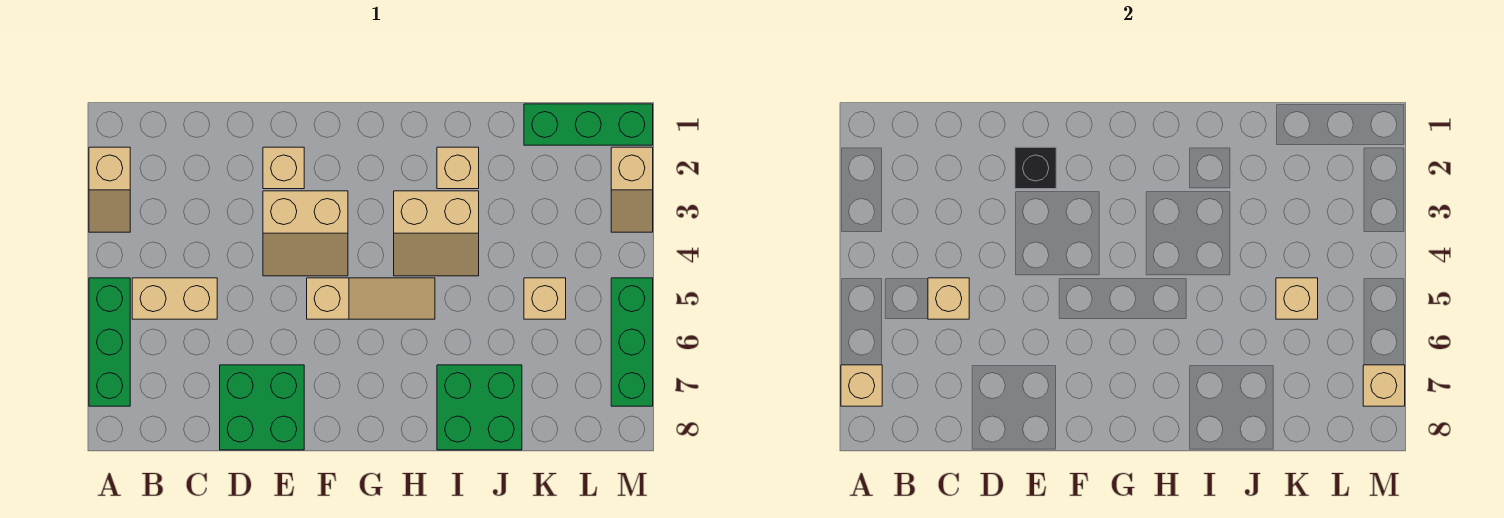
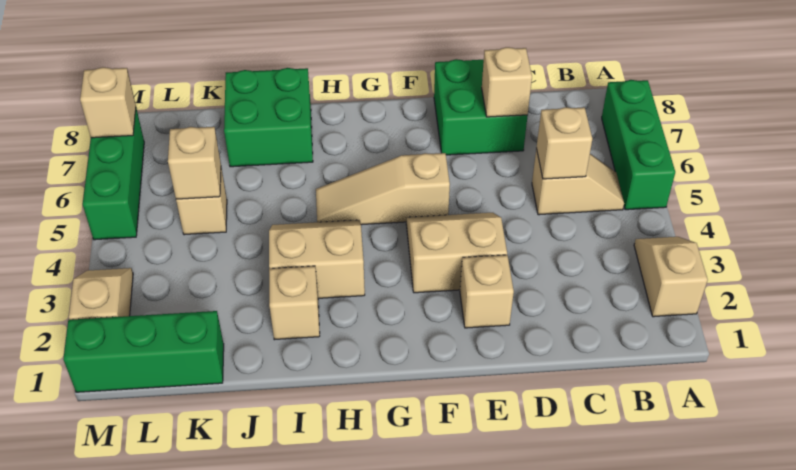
tan 1x1 brick [841,365,882,406] -> tan 1x1 brick moved to [482,47,532,117]
tan 1x2 brick [132,278,217,319] -> tan 1x2 slope [532,149,624,215]
black 1x1 brick [1015,147,1056,189] -> none

